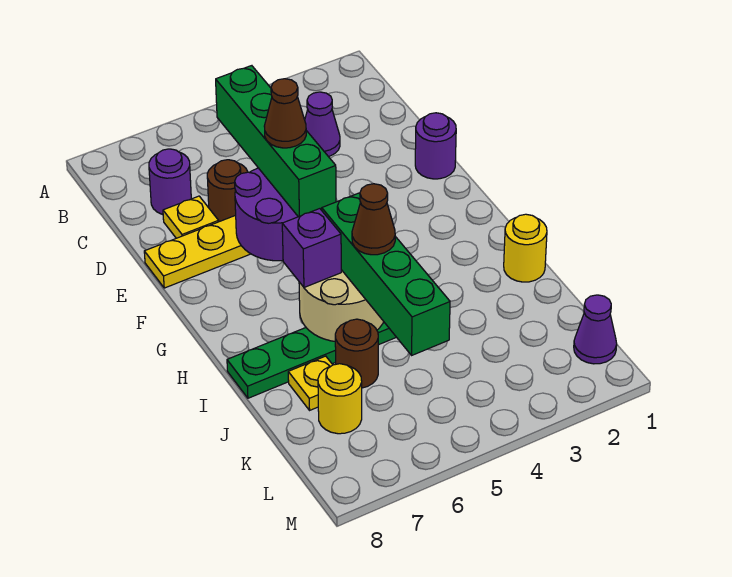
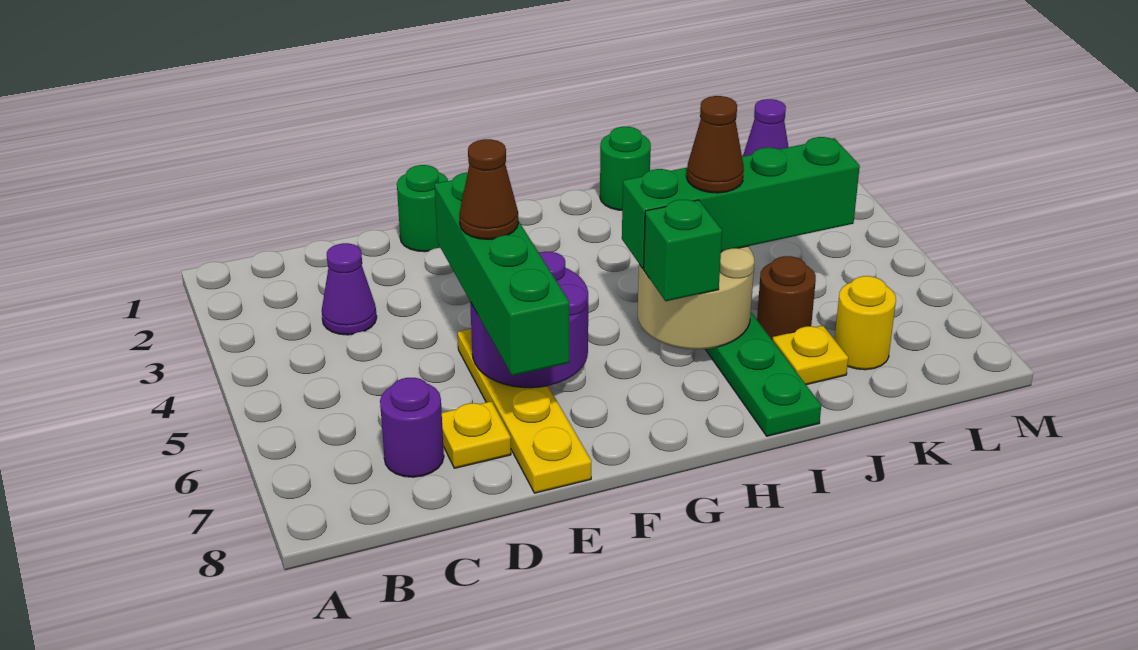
green 1x4 brick [216,66,336,217] -> green 1x4 brick turned to [435,172,569,376]
brown 1x1 round brick [207,160,248,222] -> none
purple 1x1 round brick [415,113,456,179] -> green 1x1 round brick [397,165,448,252]
purple 1x1 brick [282,209,341,287] -> green 1x1 brick [644,200,722,301]
yellow 1x1 round brick [504,214,547,282] -> green 1x1 round brick [600,127,651,210]

